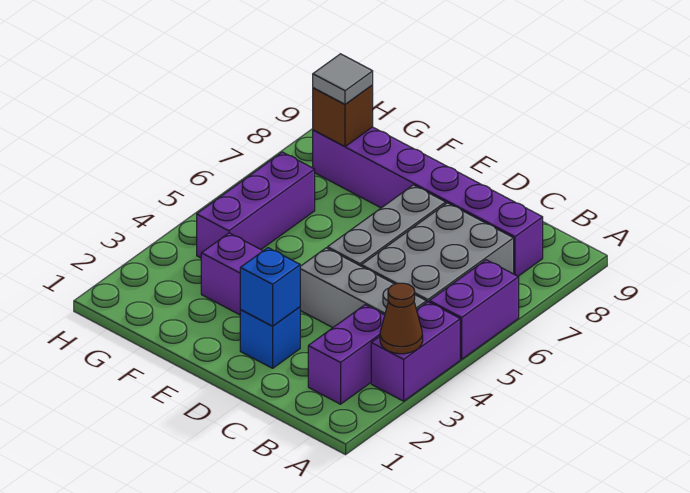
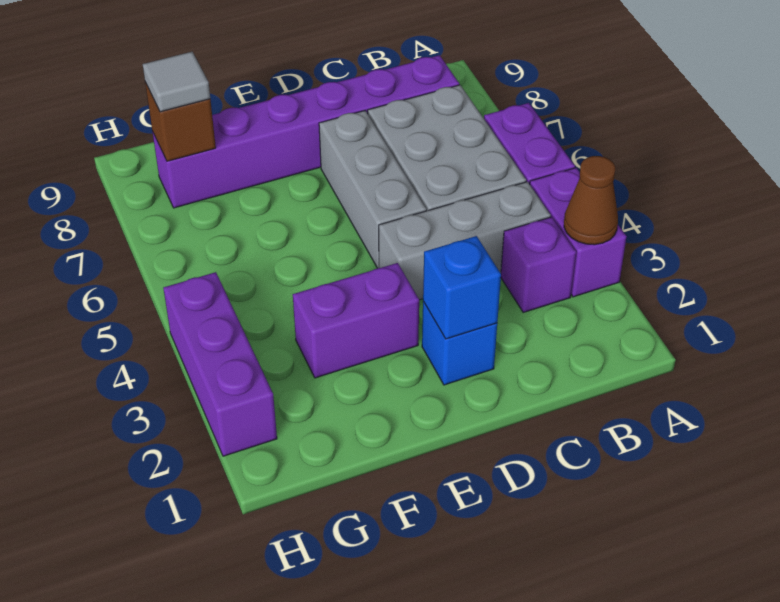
purple 1x2 brick [308,305,385,404] -> purple 1x1 brick [501,217,576,312]
purple 1x3 brick [197,152,315,258] -> purple 1x3 brick moved to [163,272,277,456]

